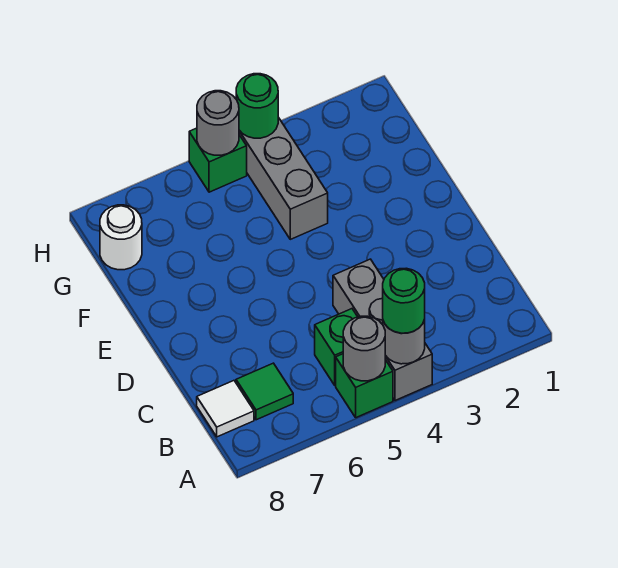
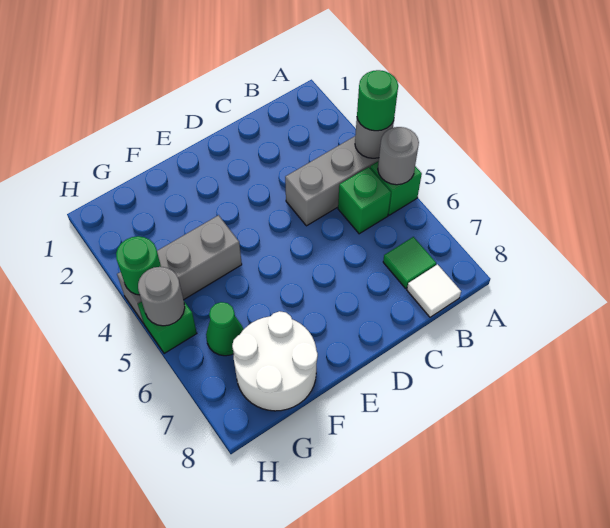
none -> green 1x1 cone [206,302,244,356]
white 1x1 round brick [100,205,142,270] -> white 2x2 round brick [232,311,318,411]

